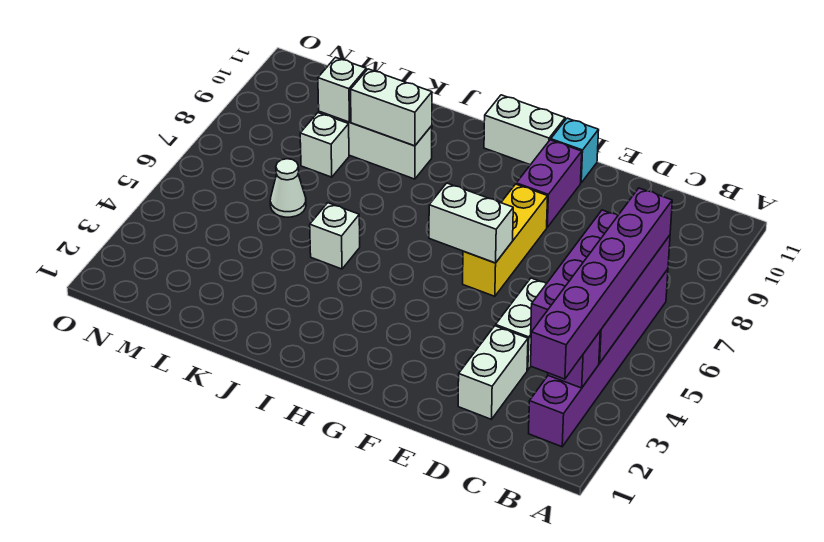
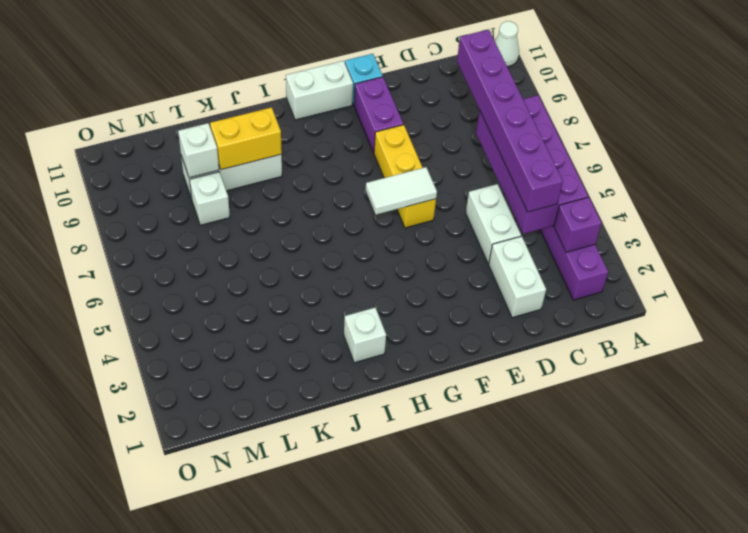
purple 1x6 brick [531,188,672,379] -> purple 1x6 brick moved to [457,30,563,212]
white 1x2 brick [429,183,513,263] -> white 1x2 tile [366,167,437,215]
white 1x1 brick [310,203,360,269] -> white 1x1 brick moved to [344,307,386,363]
white 1x2 brick [351,69,432,146] -> yellow 1x2 brick [210,107,282,170]
white 1x1 cone [270,159,306,217] -> white 1x1 cone moved to [495,21,519,67]

